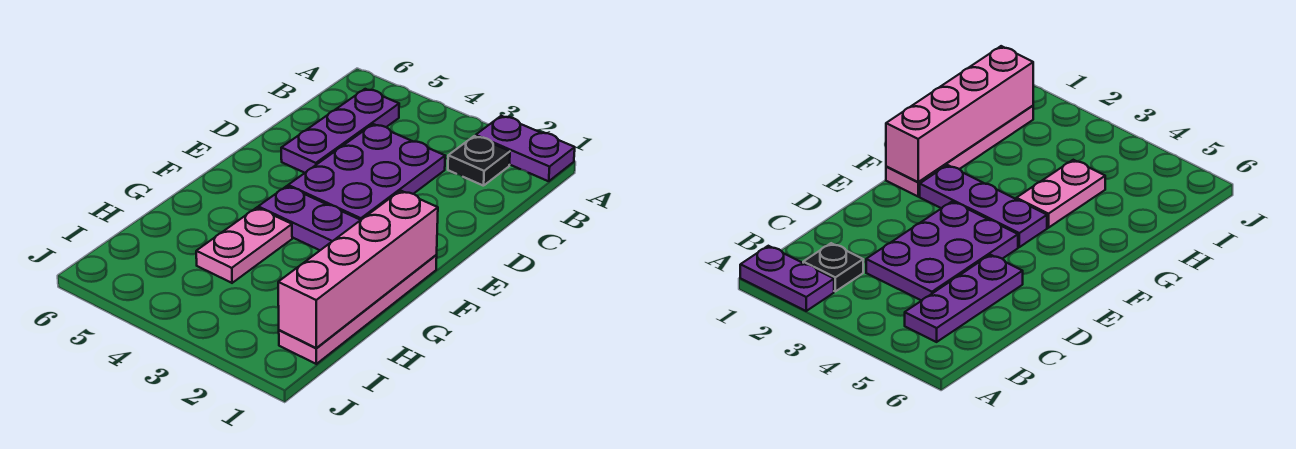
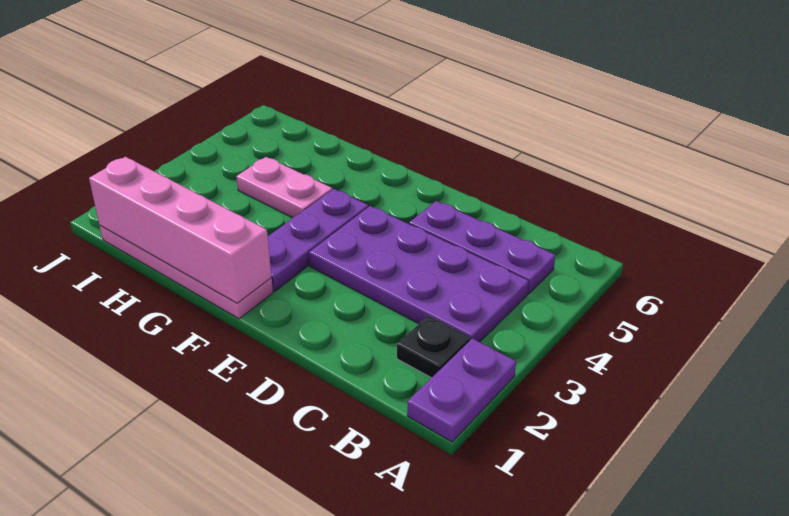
purple 2x3 plate [288,124,445,220] -> purple 2x4 plate [309,206,529,342]

